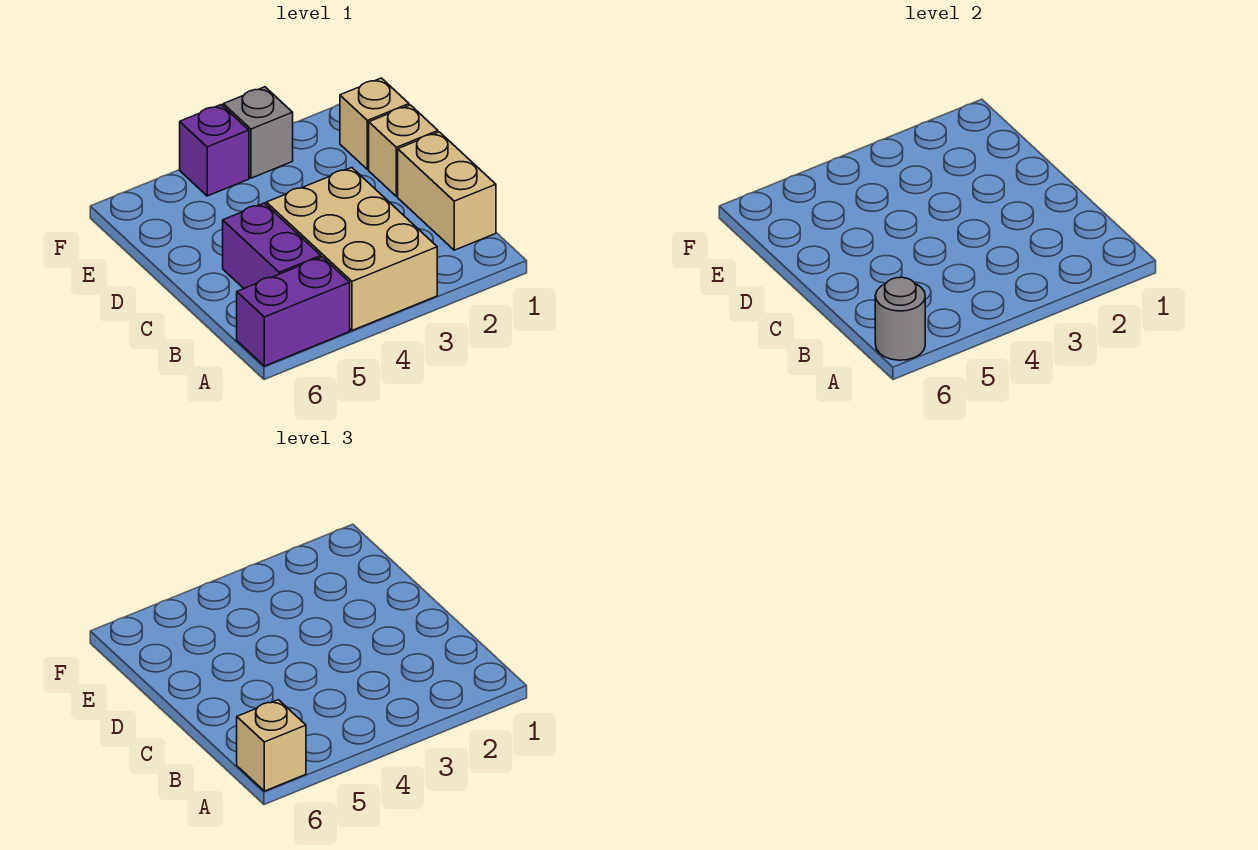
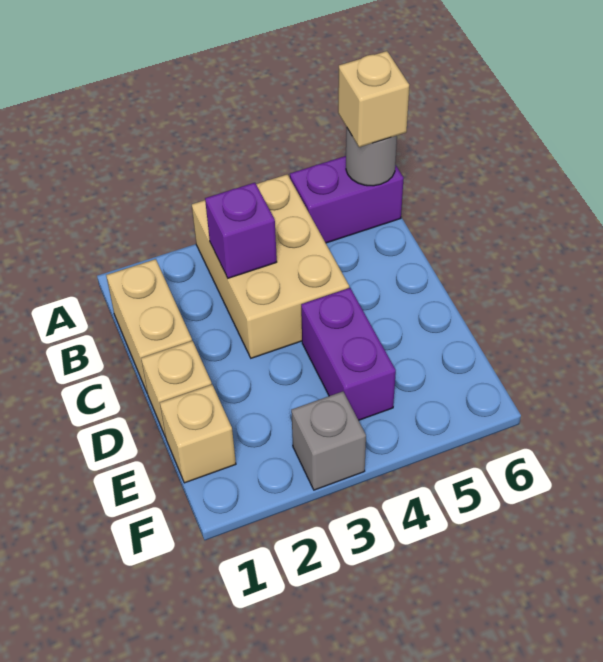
purple 1x2 brick [223,203,321,288] -> purple 1x2 brick moved to [301,288,396,420]
purple 1x1 brick [180,105,249,196] -> purple 1x1 brick moved to [205,183,277,278]

